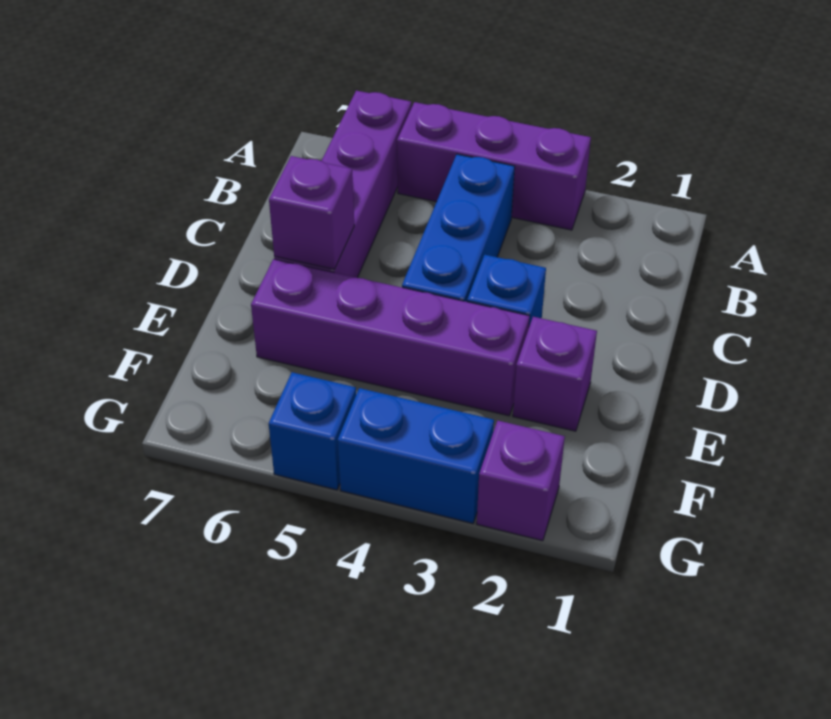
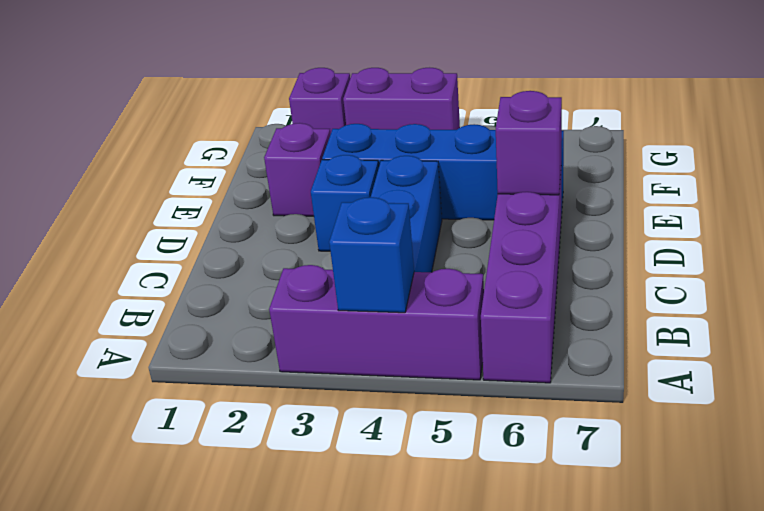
purple 1x4 brick [251,259,530,416] -> blue 1x4 brick [322,124,564,220]
blue 1x2 brick [338,388,494,523] -> purple 1x2 brick [343,68,460,130]
blue 1x1 brick [268,372,356,490] -> blue 1x1 brick moved to [329,197,414,313]

